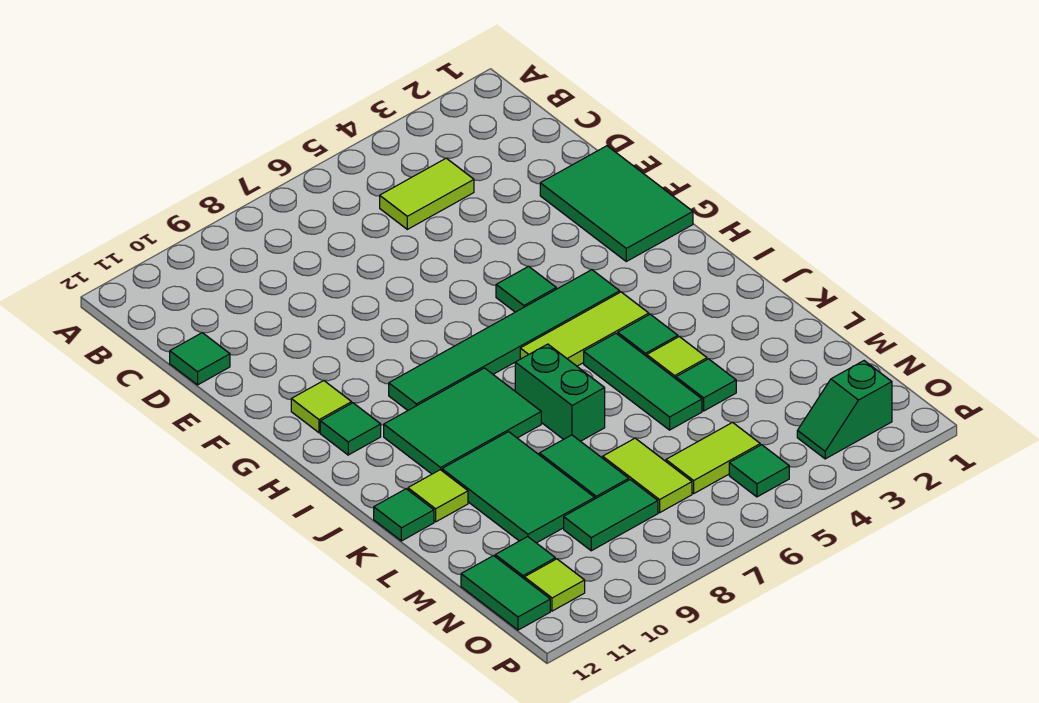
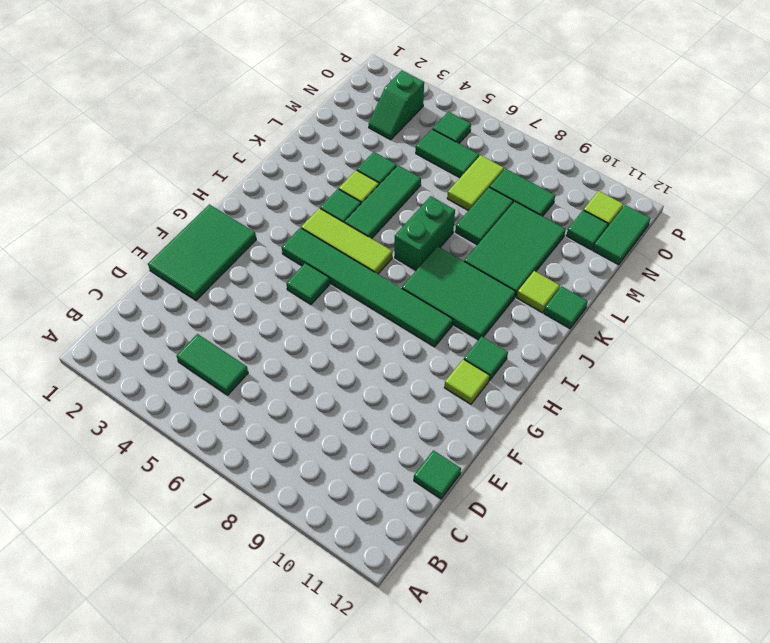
lime 1x2 tile [380,158,474,229] -> green 1x2 tile [177,334,248,395]
lime 1x2 tile [666,422,760,493] -> green 1x2 tile [416,129,479,178]
green 1x2 slope [797,361,892,459] -> green 1x2 slope turned to [369,71,424,140]

